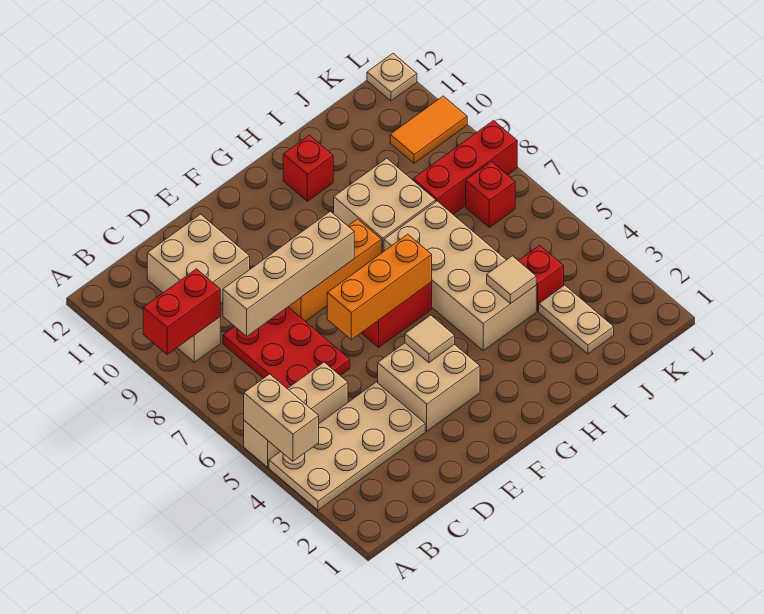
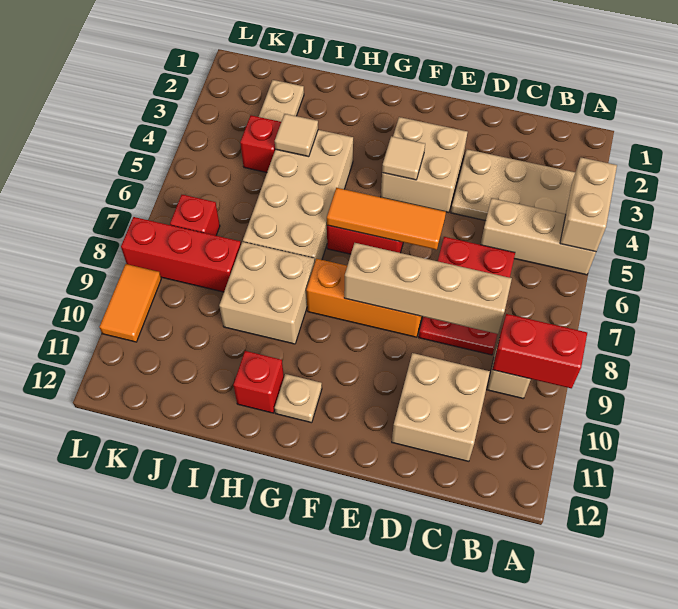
orange 1x3 brick [327,234,432,340] -> orange 1x3 tile [327,188,446,250]
orange 1x2 tile [390,96,467,163] -> orange 1x2 tile turned to [99,264,161,342]
tan 1x1 plate [367,54,417,101] -> tan 1x1 plate moved to [275,374,322,423]

